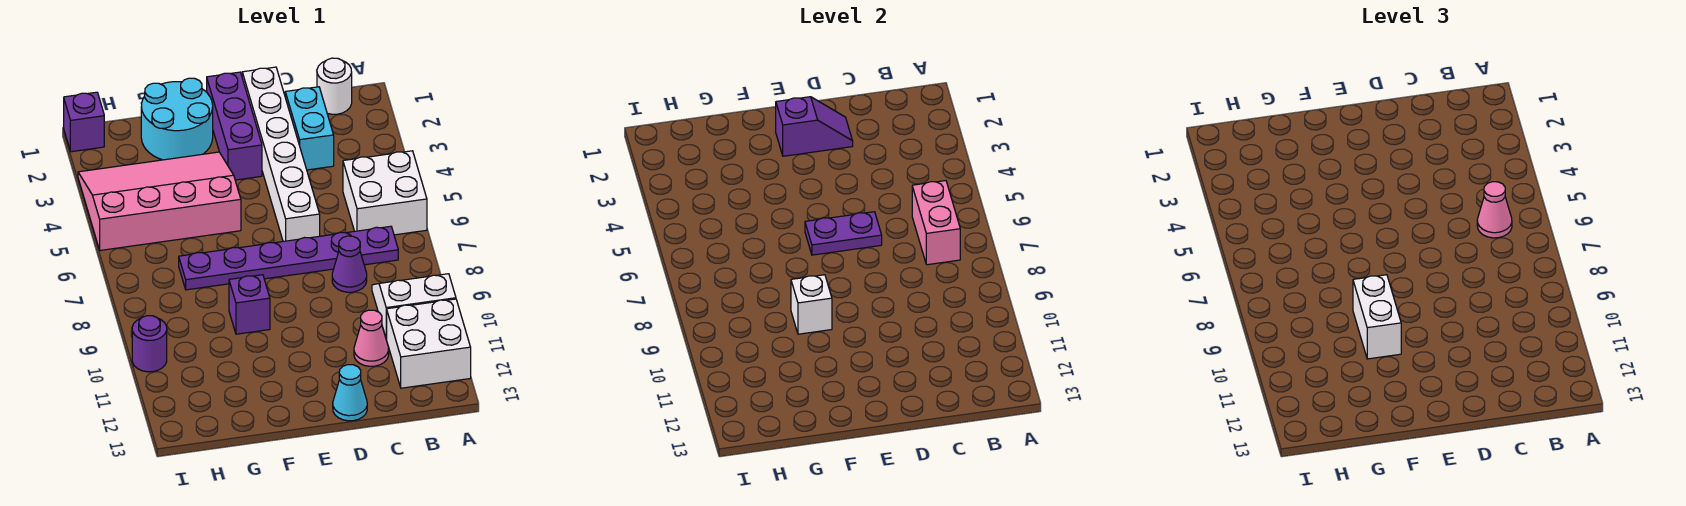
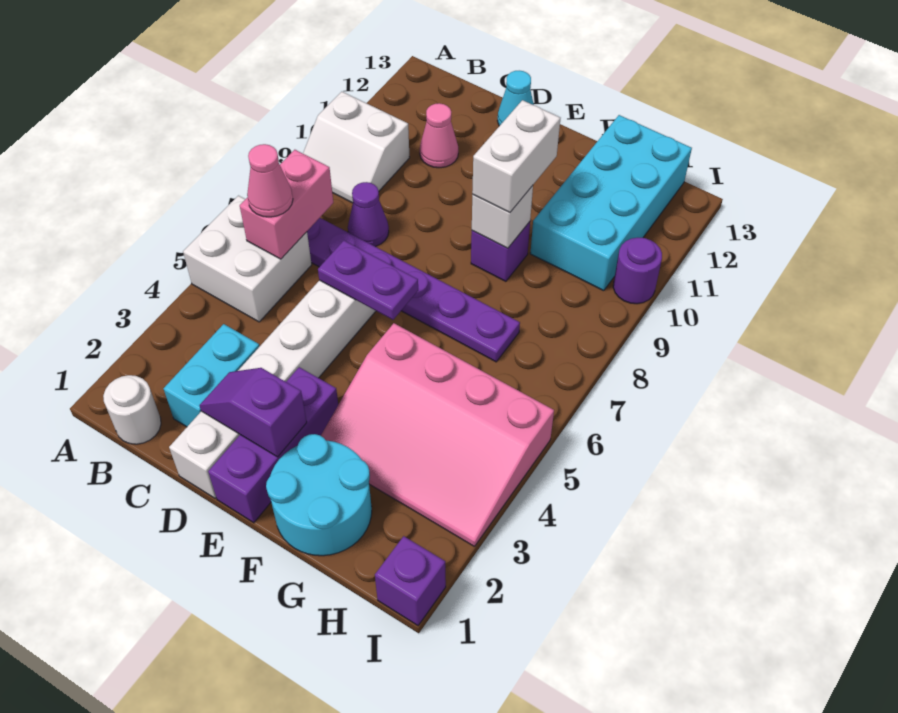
white 2x2 brick [387,299,471,388] -> none
none -> cyan 2x4 brick [530,115,692,291]

